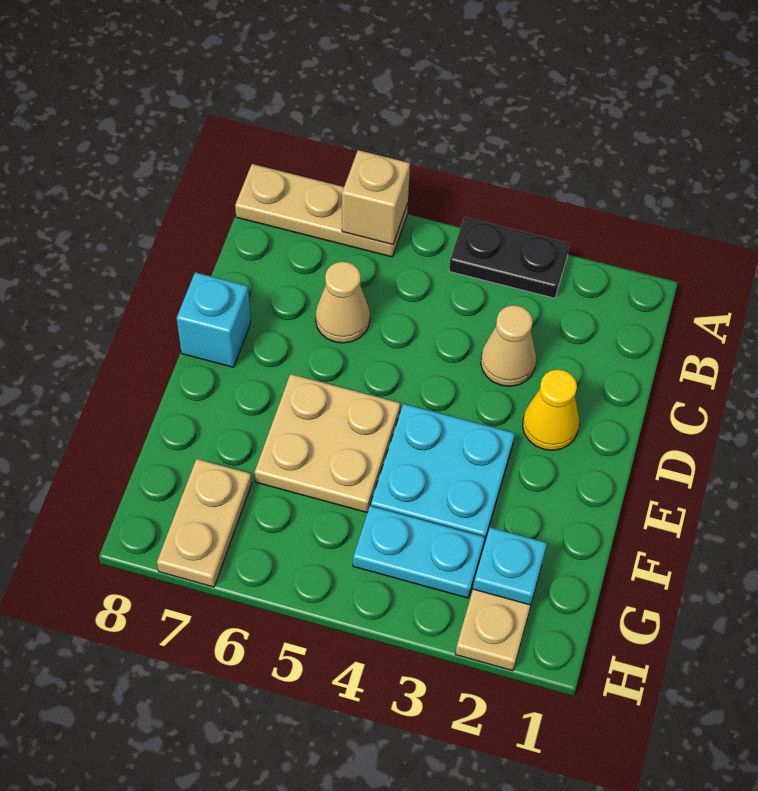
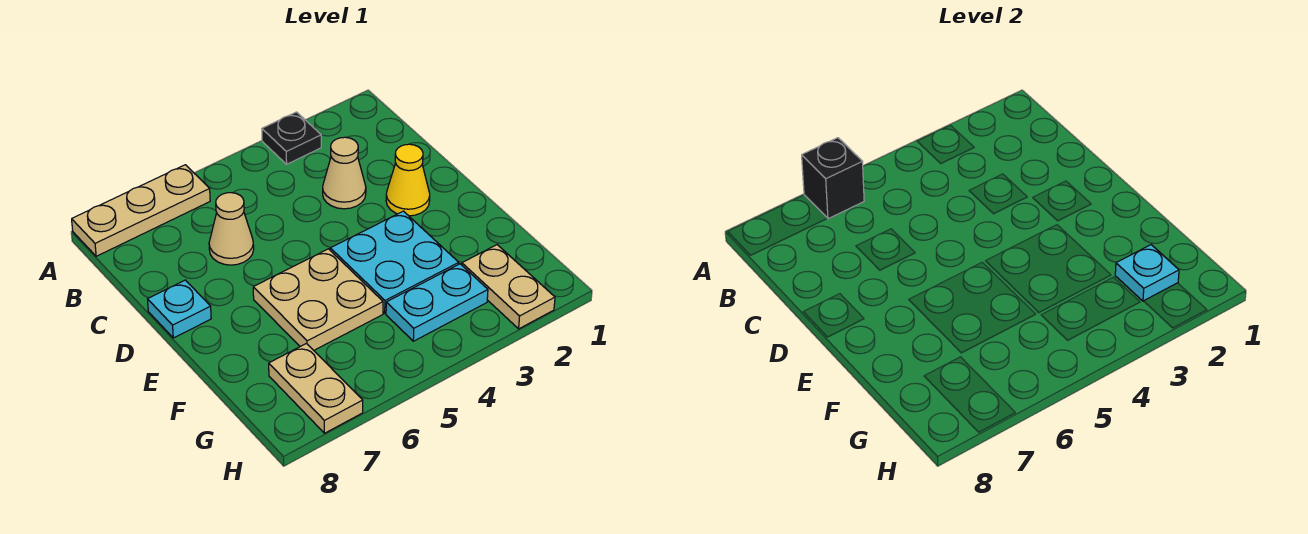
black 1x2 plate [449,217,570,298] -> black 1x1 plate [262,112,321,164]
tan 1x1 brick [342,150,410,244] -> black 1x1 brick [802,138,864,219]
cyan 1x1 brick [177,272,251,367] -> cyan 1x1 plate [148,280,211,338]

